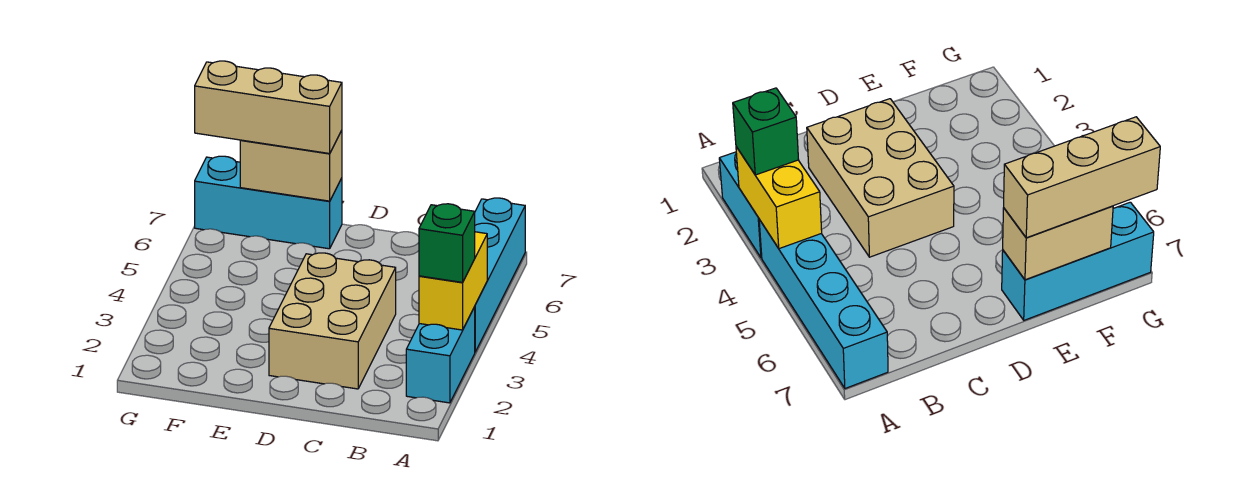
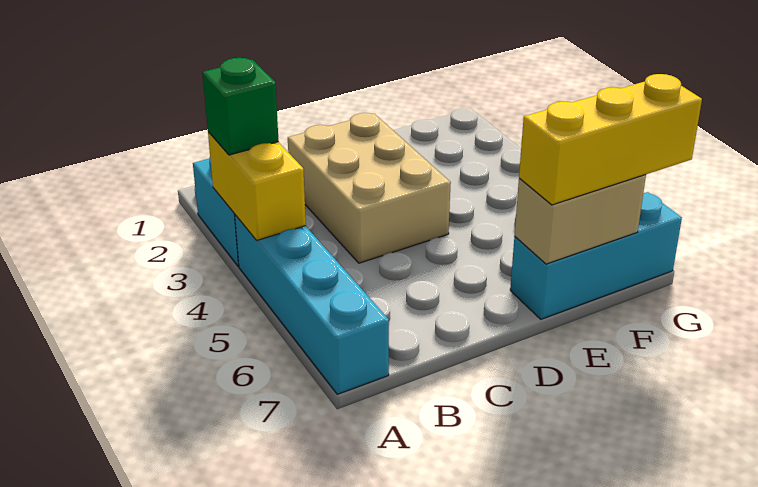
tan 1x3 brick [195,61,342,154] -> yellow 1x3 brick [519,74,702,205]

